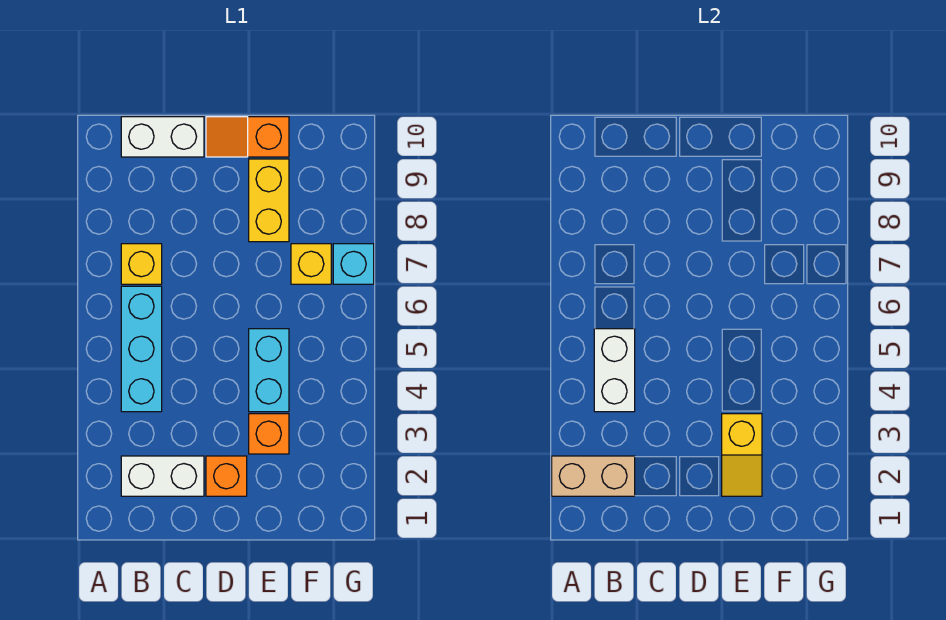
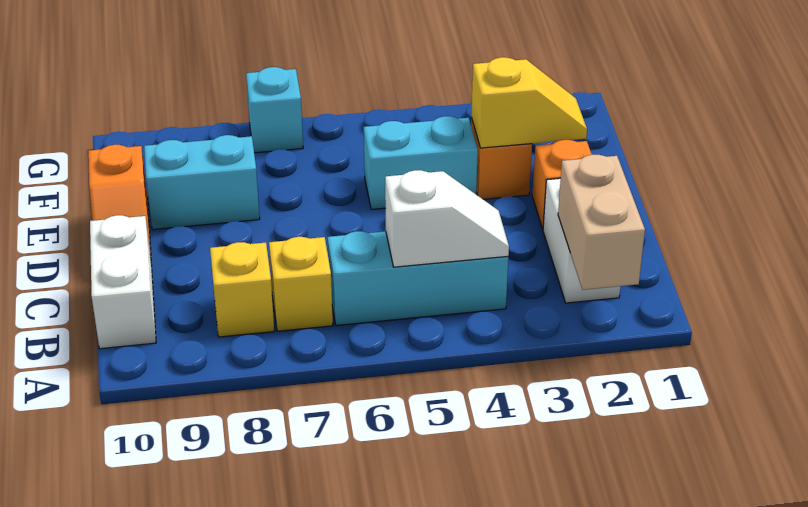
white 1x2 brick [594,329,635,412] -> white 1x2 slope [385,170,509,267]
yellow 1x2 brick [249,159,289,242] -> cyan 1x2 brick [144,135,260,229]
yellow 1x1 brick [291,244,331,284] -> yellow 1x1 brick moved to [210,242,274,337]

